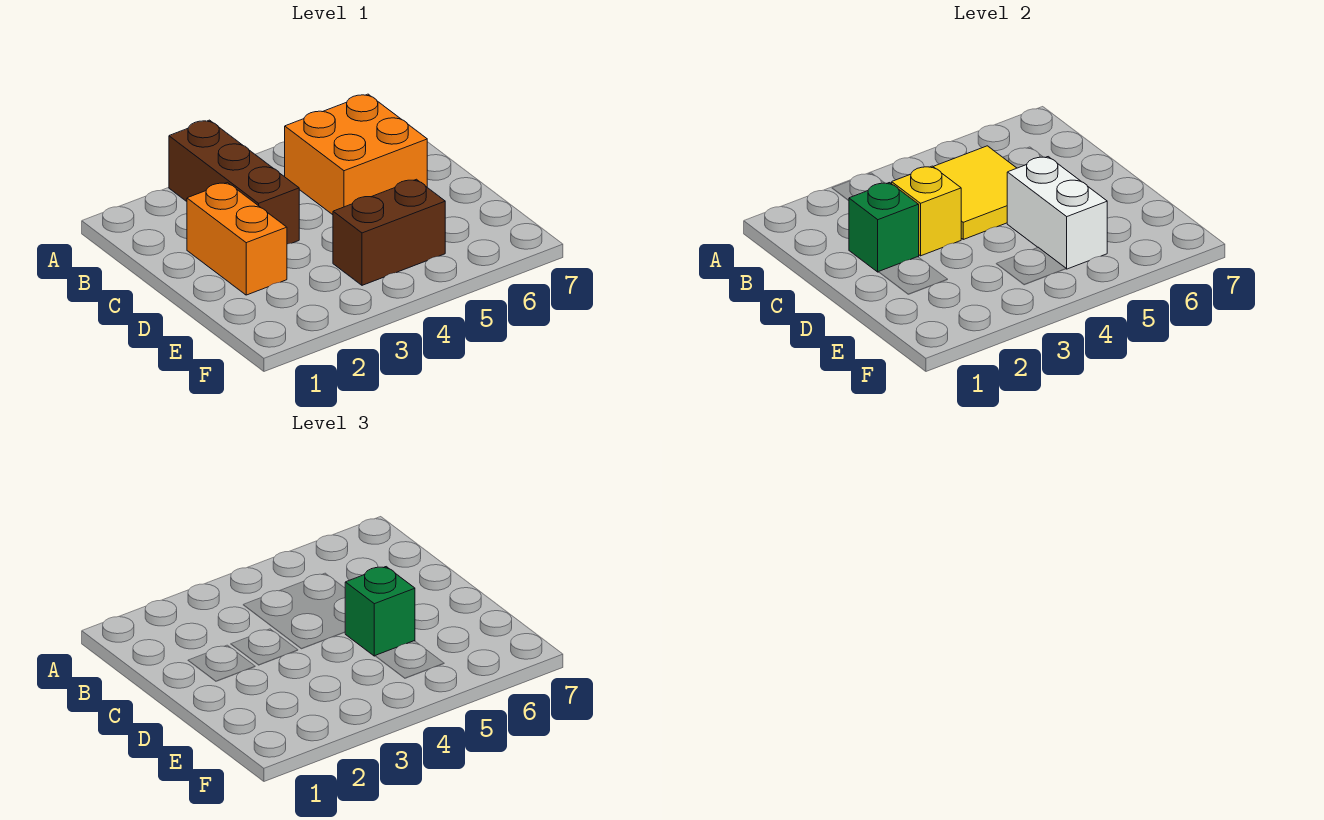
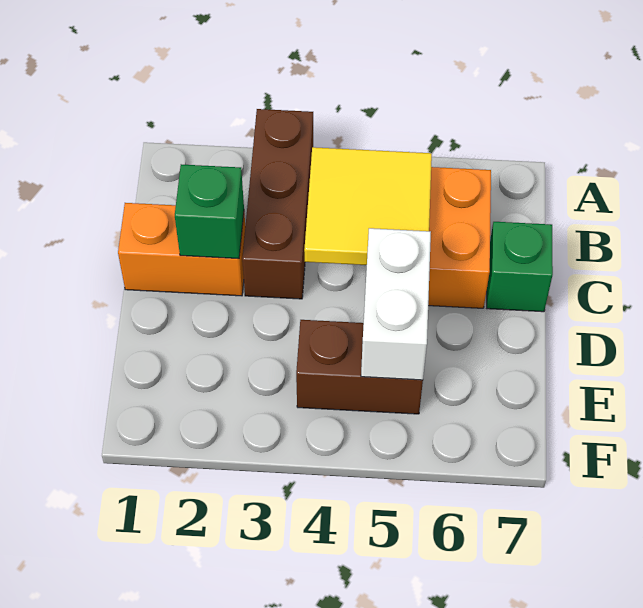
orange 1x2 brick [187,183,287,295] -> orange 1x2 brick turned to [118,203,245,296]
yellow 1x1 brick [892,166,961,256] -> none
green 1x1 brick [345,567,415,656] -> green 1x1 brick moved to [487,222,553,312]

